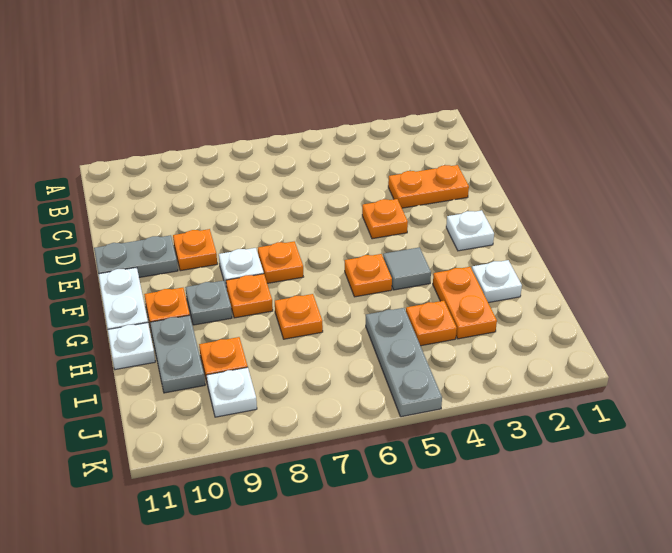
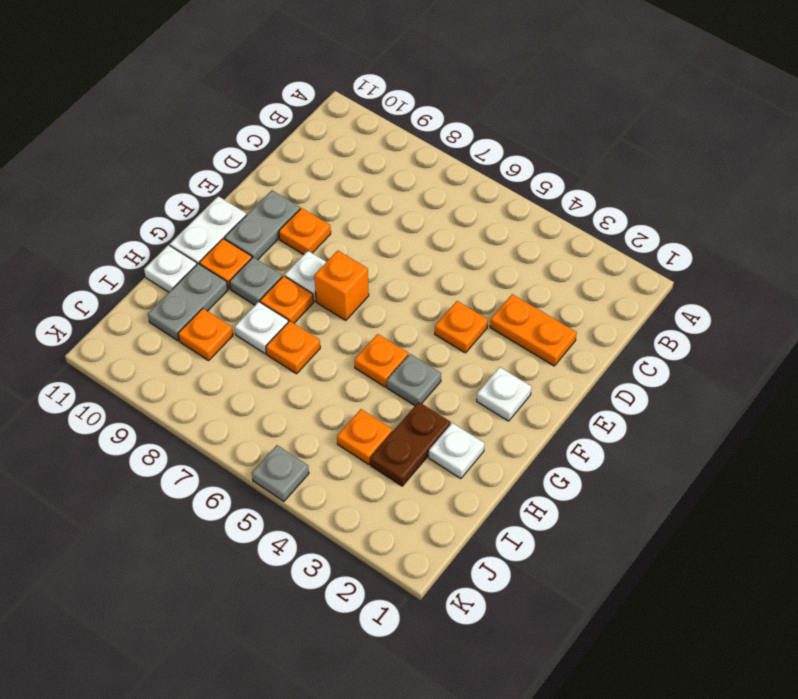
grey 1x2 plate [94,235,178,277] -> grey 1x2 plate turned to [224,190,300,260]
orange 1x1 plate [258,241,303,283] -> orange 1x1 brick [314,251,369,321]
grey 1x1 tile [383,247,431,290] -> grey 1x1 plate [387,354,441,406]
orange 1x2 plate [433,267,497,339] -> brown 1x2 plate [370,402,451,486]
grey 1x3 plate [366,308,442,417] -> grey 1x1 plate [252,445,309,501]
white 1x1 plate [207,367,257,417] -> white 1x1 plate moved to [235,302,288,354]

